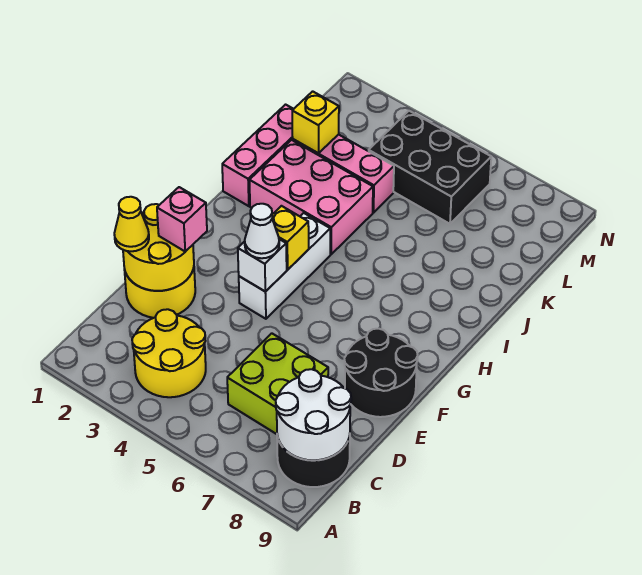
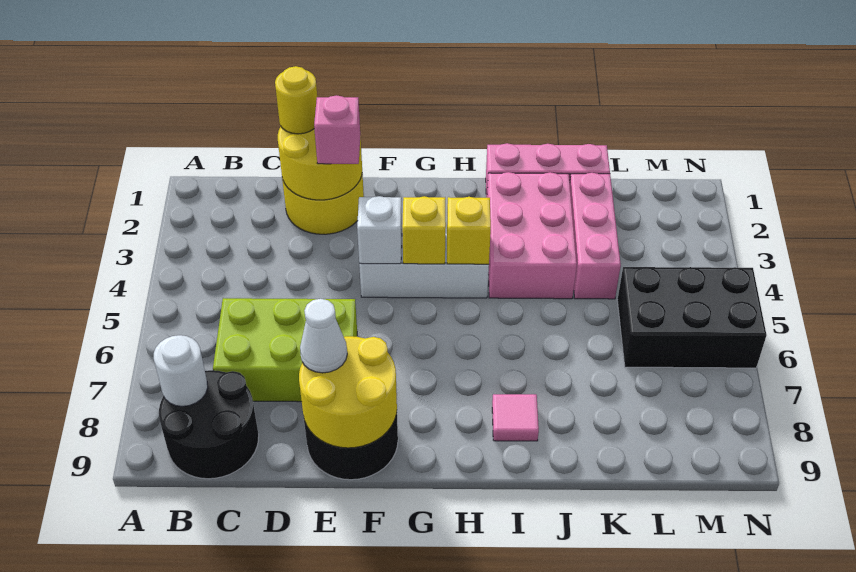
yellow 2x2 round brick [132,309,206,397] -> yellow 2x2 round brick moved to [299,336,397,448]
white 2x2 round brick [276,369,351,460] -> white 1x1 round brick [154,335,208,406]
lime 2x2 brick [227,333,328,434] -> lime 2x3 brick [213,298,357,402]
yellow 1x1 cone [114,197,149,251] -> yellow 1x1 round brick [275,66,317,134]
white 1x1 cone [245,204,279,258] -> white 1x1 cone moved to [300,299,347,373]
none -> pink 1x1 tile [492,394,539,441]
yellow 1x1 brick [292,91,339,153] -> yellow 1x1 brick moved to [447,197,491,264]
black 2x3 brick [369,111,491,224] -> black 2x3 brick turned to [617,267,767,368]

